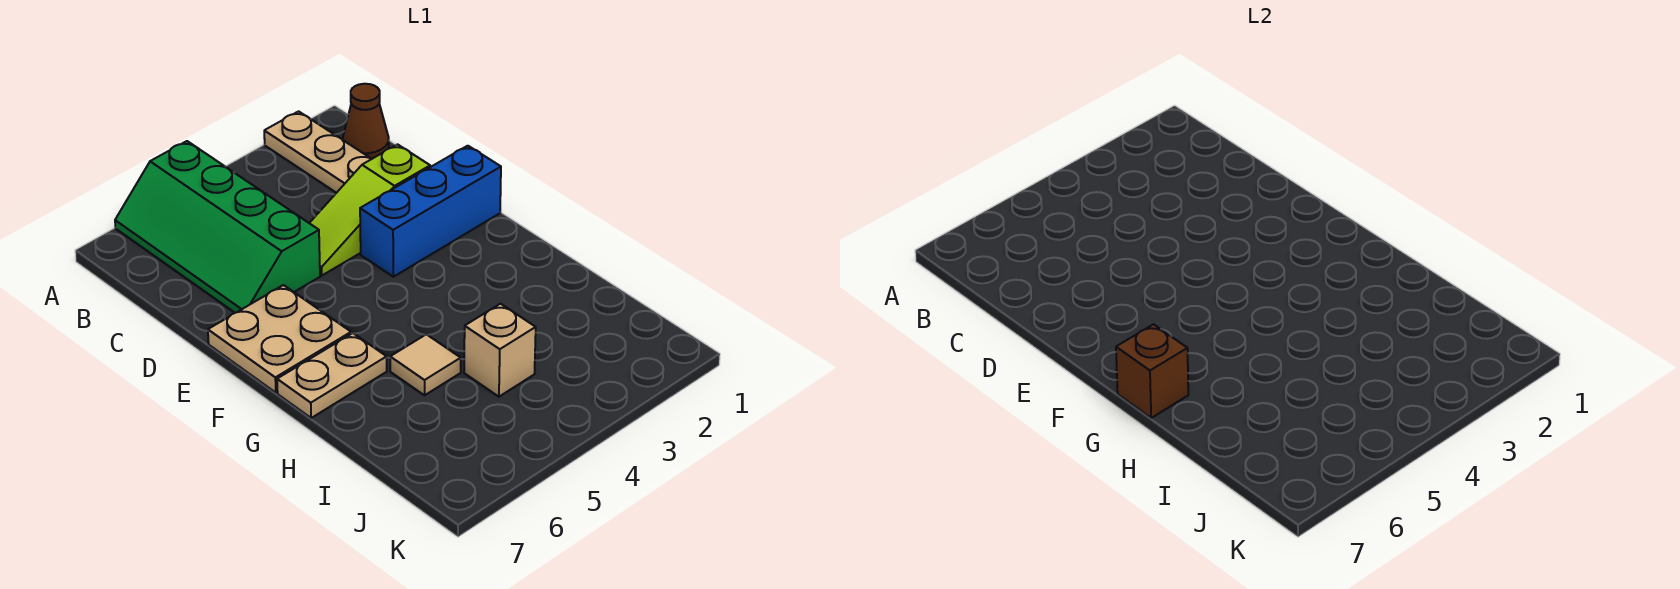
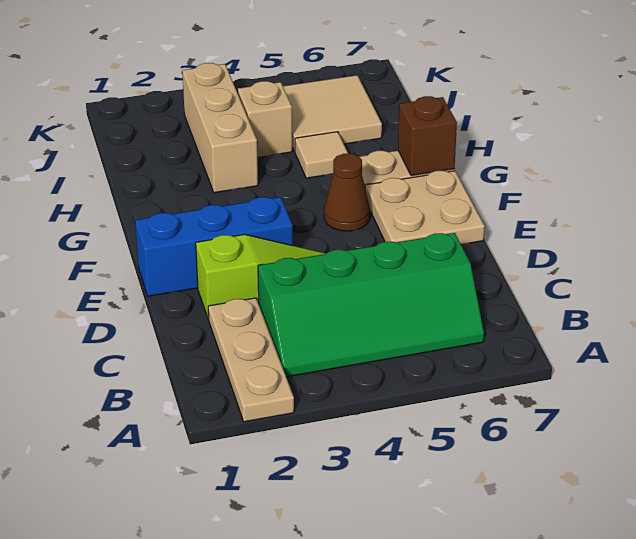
green 2x4 slope [115,141,320,313] -> green 2x4 slope turned to [258,233,484,377]
brown 1x1 cone [343,84,389,159] -> brown 1x1 cone moved to [324,154,370,231]
none -> tan 1x3 brick [182,63,258,193]
none -> tan 2x2 tile [283,75,382,151]

